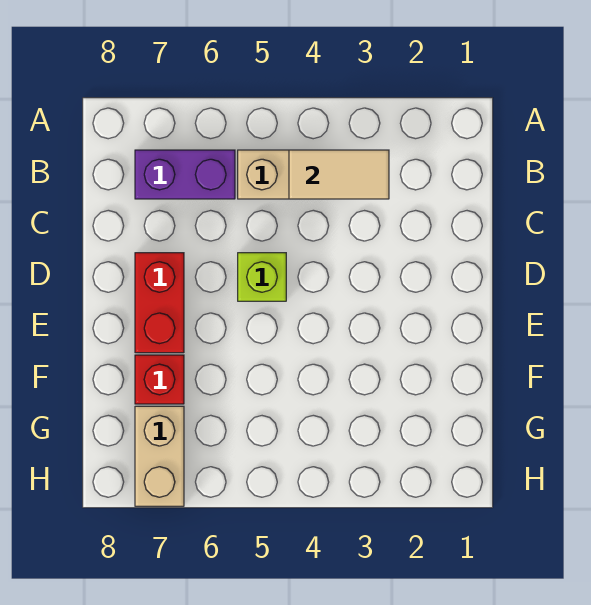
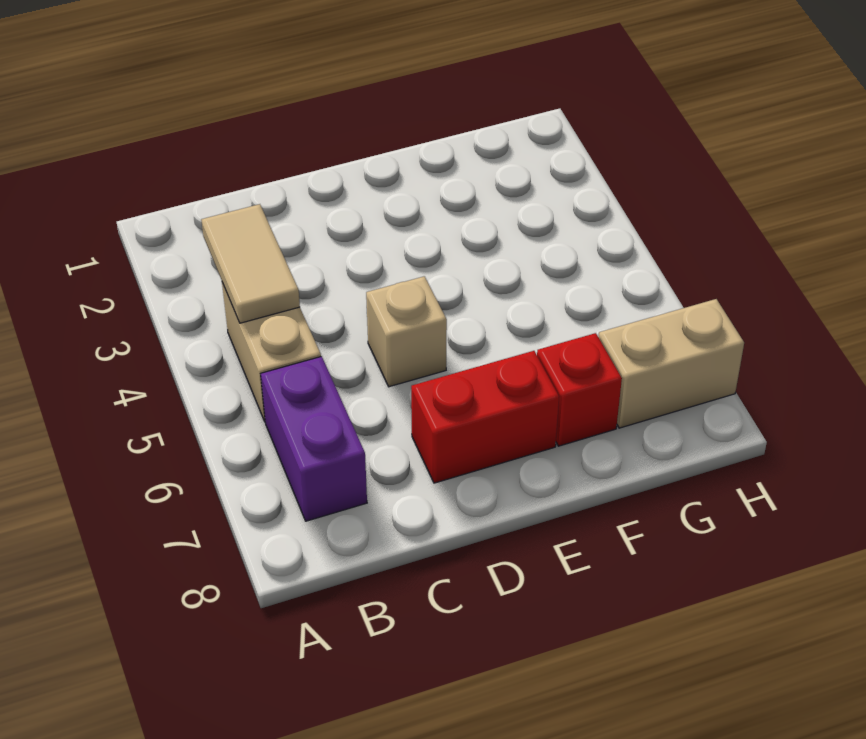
lime 1x1 brick [238,253,286,301] -> tan 1x1 brick [366,276,447,387]

